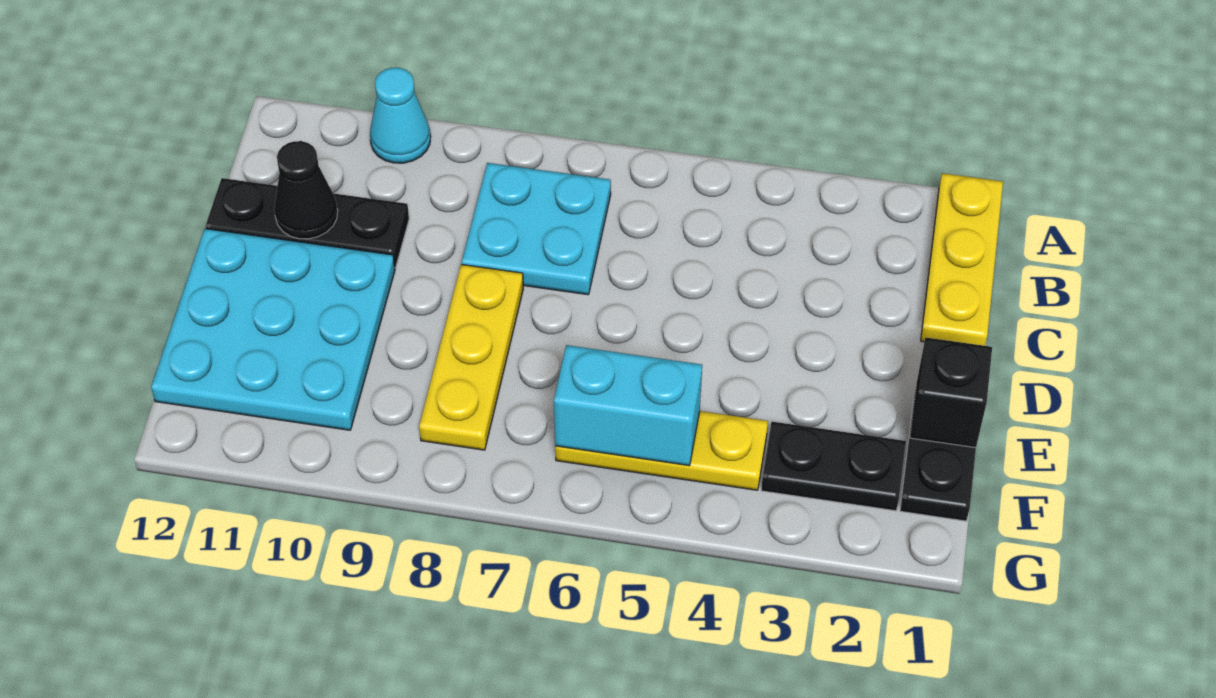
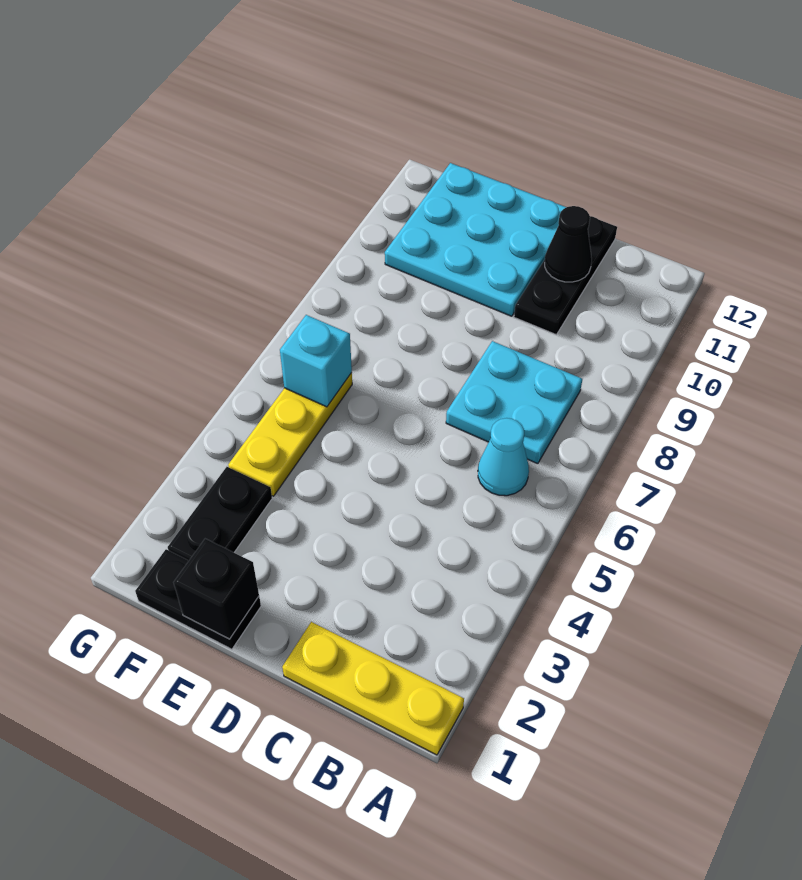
cyan 1x1 cone [370,68,431,163] -> cyan 1x1 cone moved to [478,418,529,496]
yellow 1x3 plate [419,264,523,450] -> none
cyan 1x2 brick [554,345,702,466] -> cyan 1x1 brick [280,315,352,407]

